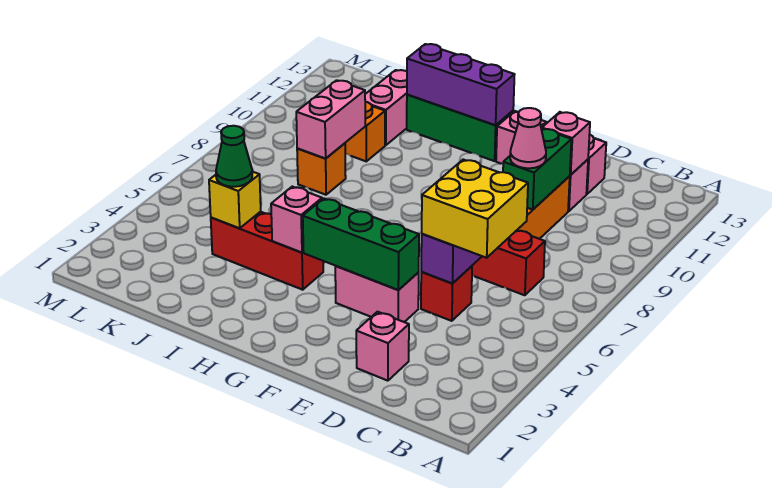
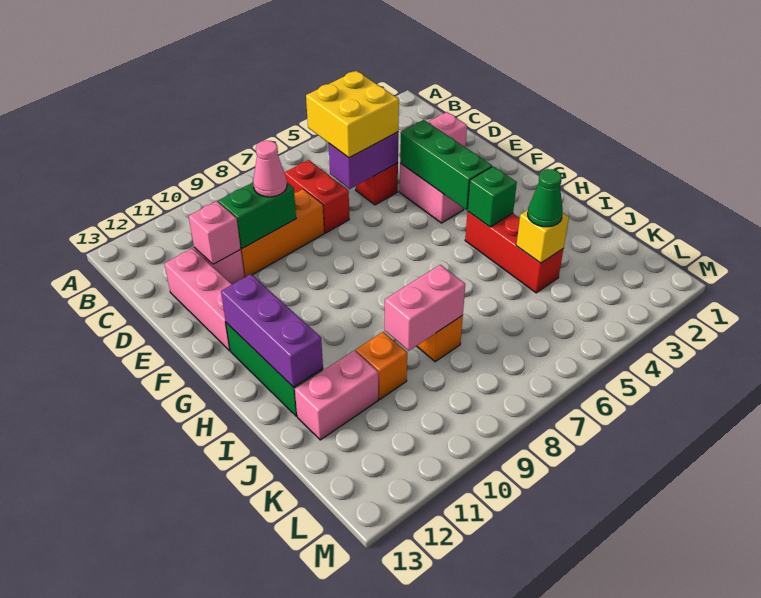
pink 1x1 brick [271,187,322,253] -> green 1x1 brick [468,166,517,227]

